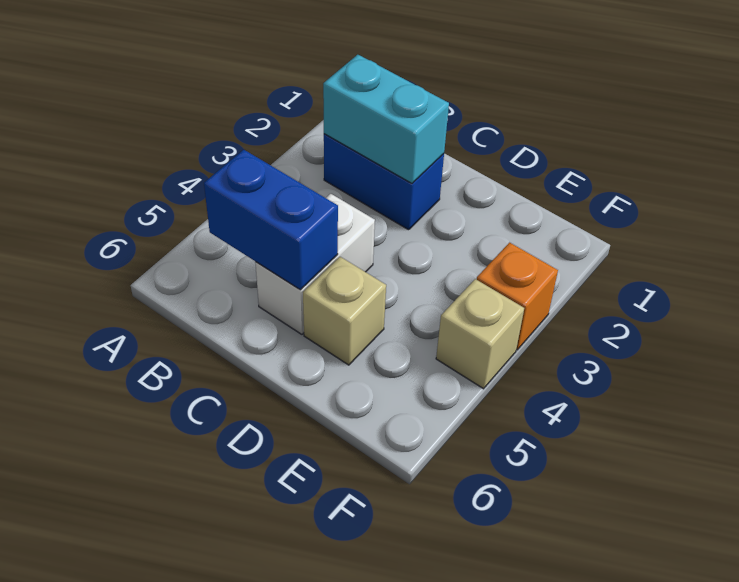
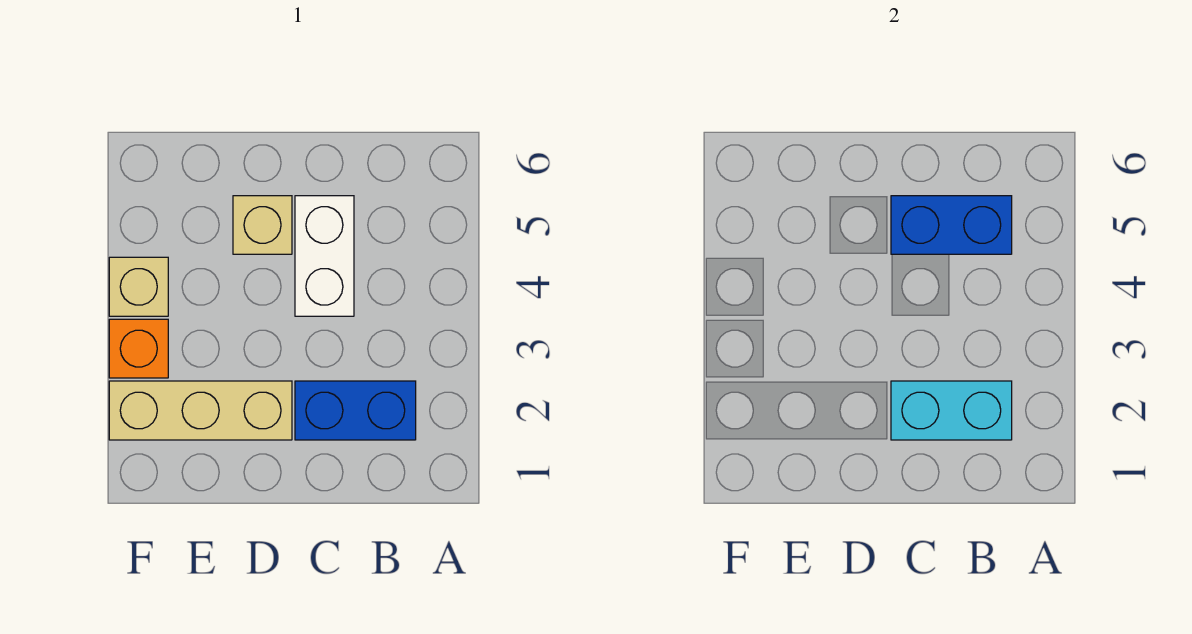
none -> tan 1x3 brick [109,381,292,440]

